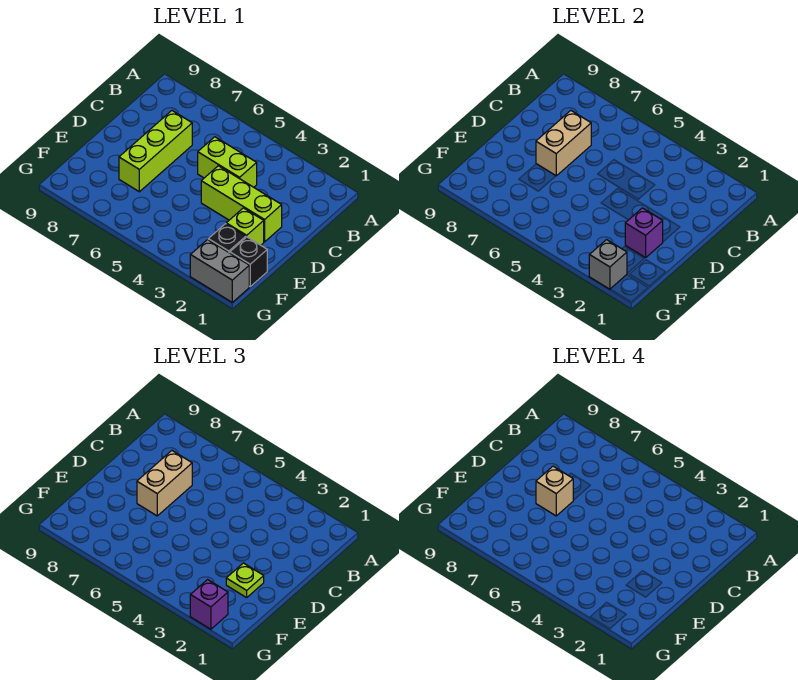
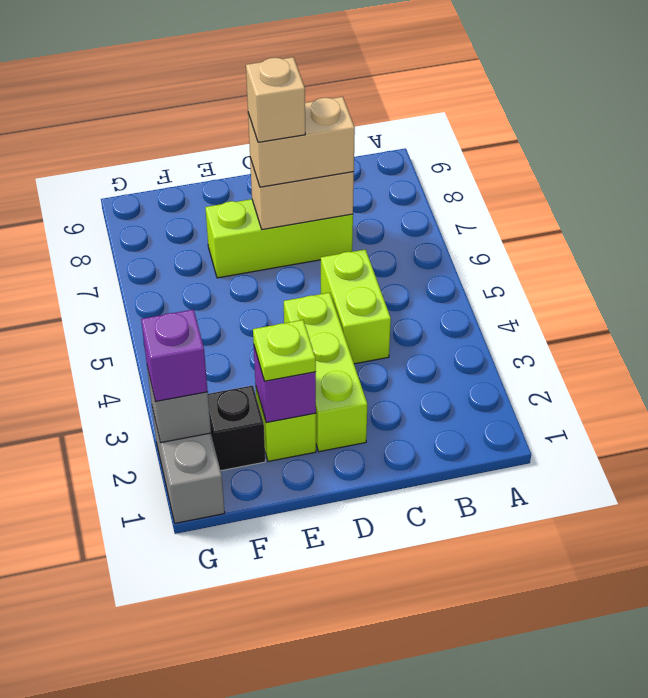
black 1x1 brick [230,237,267,286] -> none

